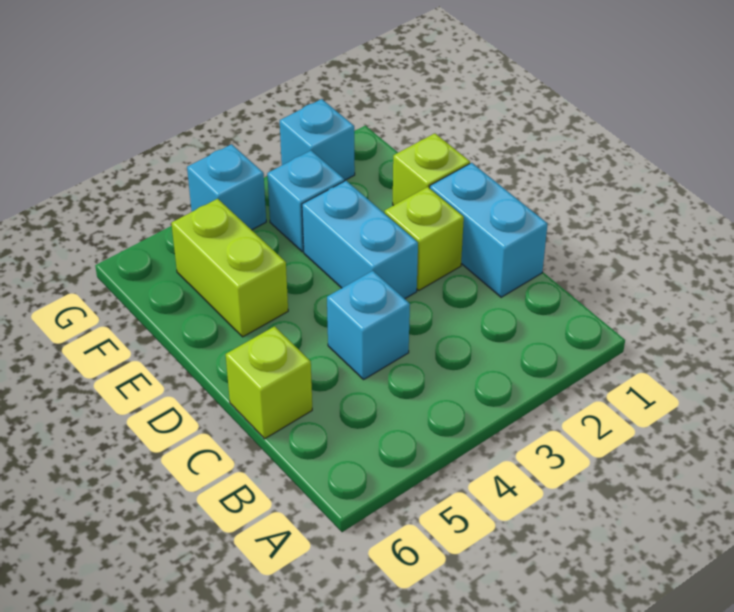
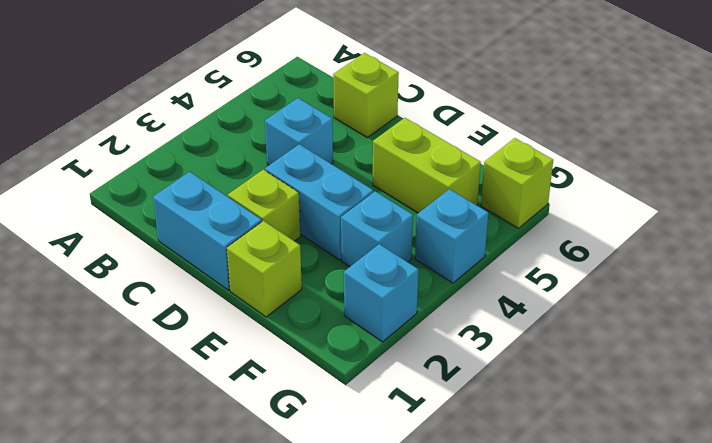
none -> lime 1x1 brick [481,138,553,228]

